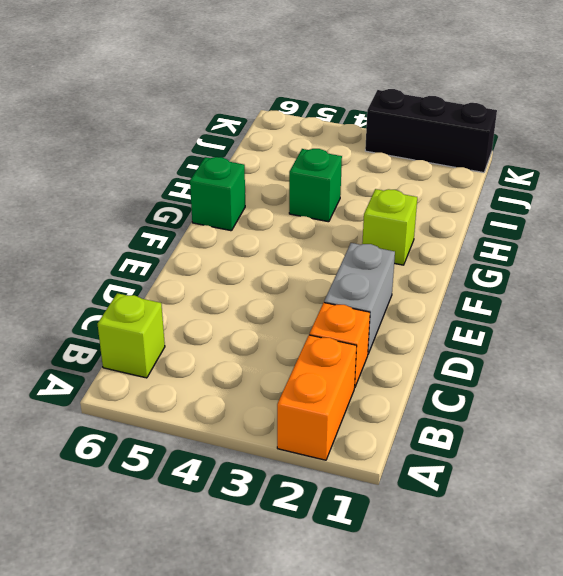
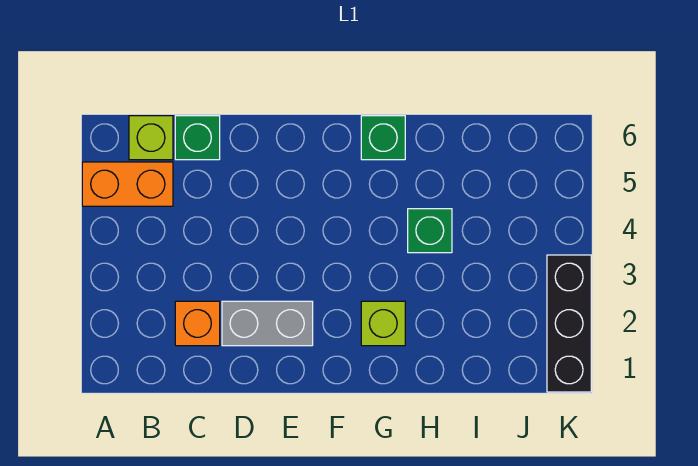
orange 1x2 brick [277,335,357,460] -> orange 1x2 brick moved to [82,162,173,206]
none -> green 1x1 brick [175,116,220,160]

